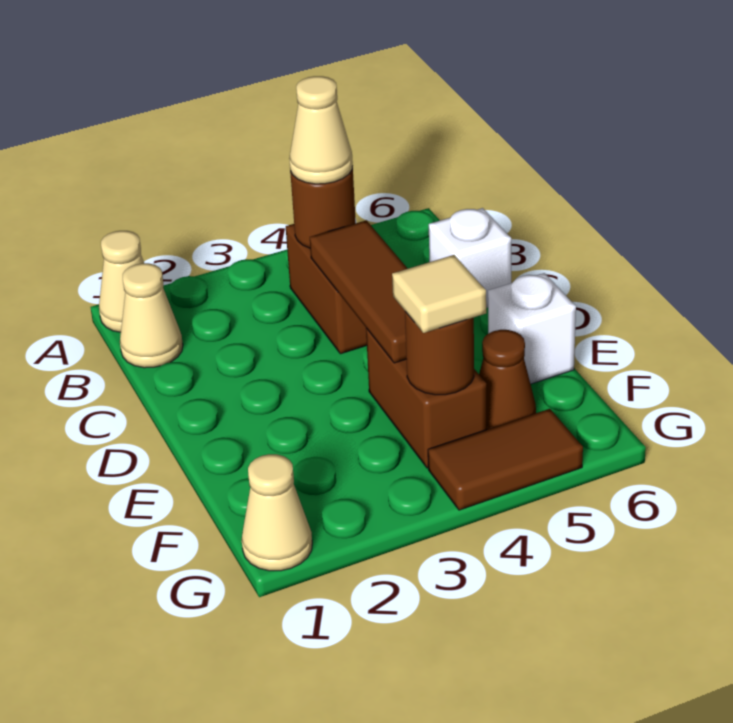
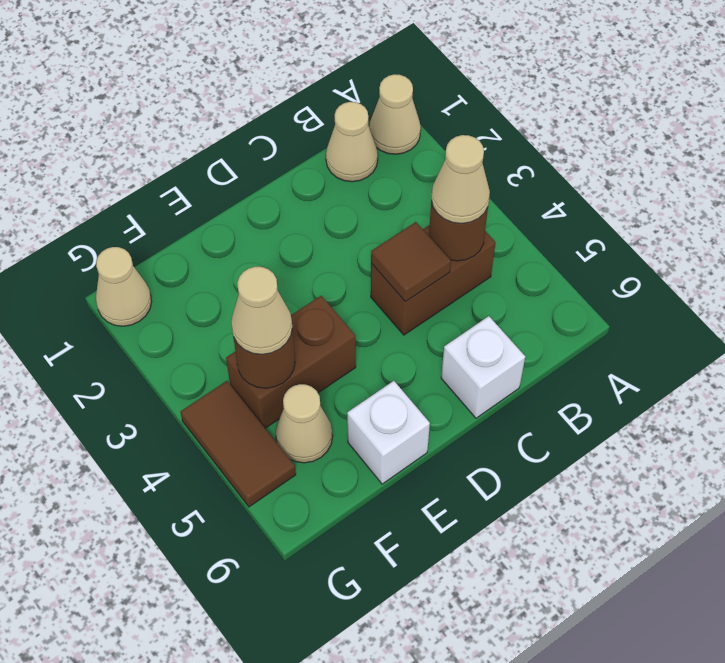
brown 1x3 tile [310,220,408,363] -> brown 1x1 tile [371,222,451,301]
tan 1x1 tile [392,255,486,333] -> tan 1x1 cone [231,267,292,355]
brown 1x1 cone [479,330,536,429] -> tan 1x1 cone [276,384,333,463]

